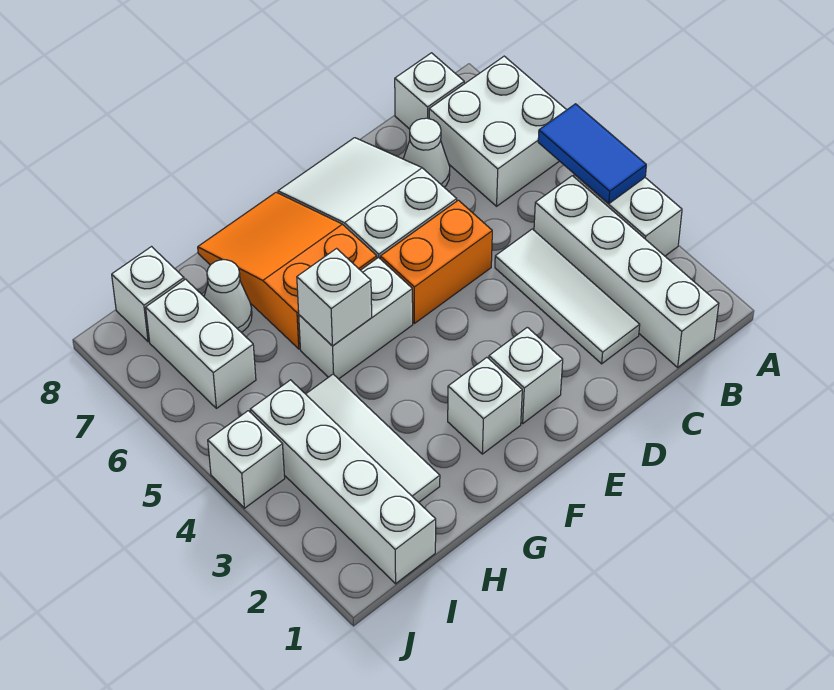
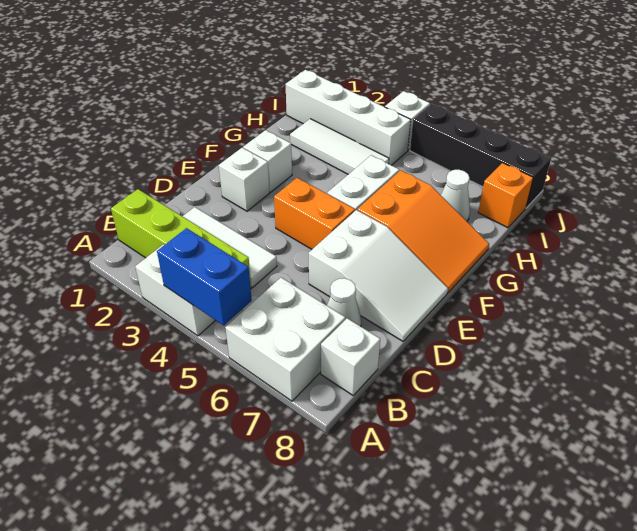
blue 1x2 tile [538,104,646,204] -> blue 1x2 brick [157,228,252,325]
white 1x4 brick [534,176,719,367] -> lime 1x4 brick [111,189,251,288]
orange 1x2 brick [380,200,492,323] -> orange 1x2 brick turned to [274,178,355,249]
white 1x1 brick [297,249,372,346] -> none
white 1x2 brick [146,279,256,408] -> none
white 1x1 brick [112,247,184,342] -> orange 1x1 brick [478,163,533,228]
none -> black 1x4 brick [410,104,551,208]

